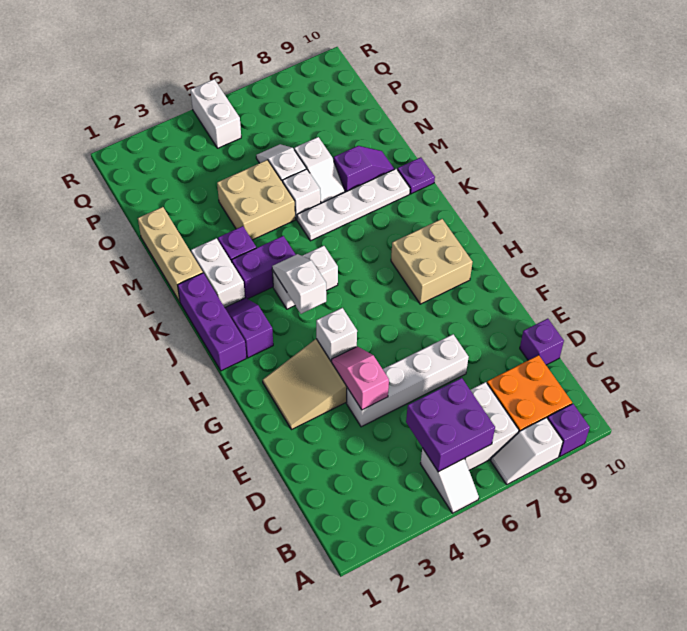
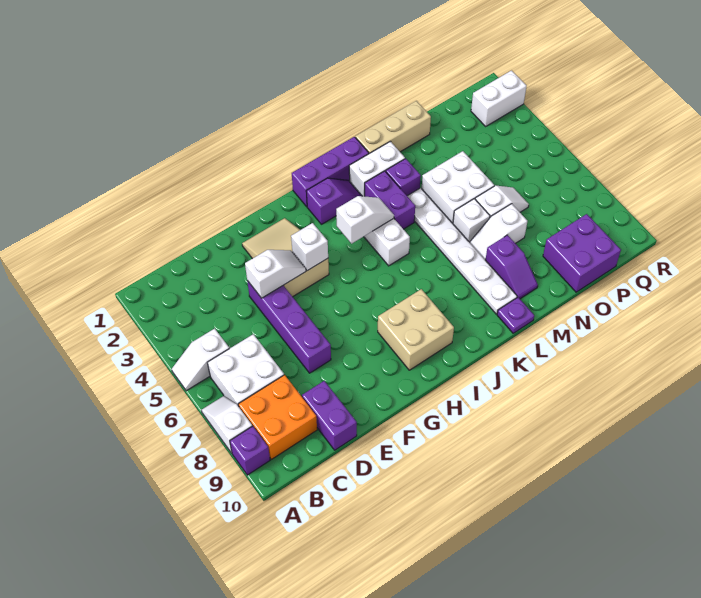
purple 2x2 brick [406,378,495,472] -> purple 2x2 brick moved to [543,214,621,292]
purple 1x1 brick [520,319,564,365] -> purple 1x2 brick [302,381,357,450]
white 1x4 brick [346,334,469,427] -> purple 1x4 brick [247,281,331,373]
pink 1x2 slope [331,347,389,410] -> white 1x2 slope [245,250,306,298]
white 1x4 plate [297,169,410,241] -> white 1x6 plate [407,188,517,314]
tan 2x2 brick [217,160,295,240] -> white 2x2 brick [422,151,494,223]
white 1x2 brick [190,79,241,148] -> white 1x2 brick moved to [471,71,527,126]

